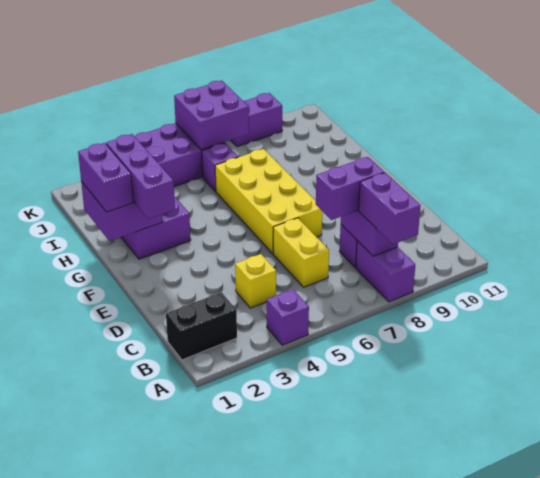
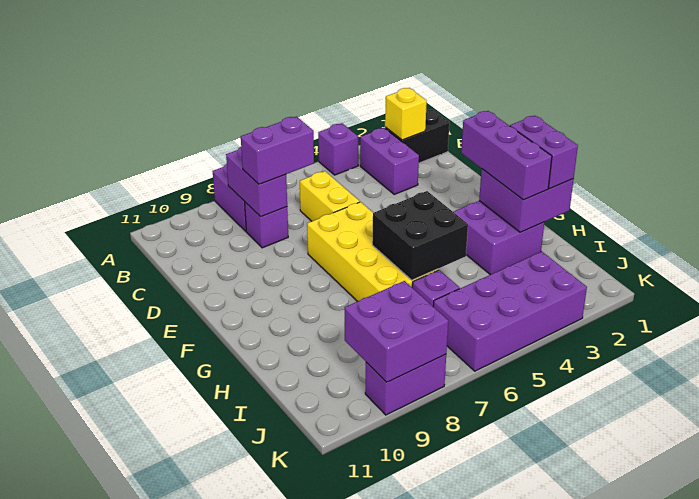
purple 1x2 brick [359,173,421,244] -> purple 1x2 brick moved to [360,128,419,194]
yellow 1x1 brick [235,254,276,308] -> yellow 1x1 brick moved to [385,88,427,140]
none -> black 2x2 brick [372,191,468,280]
purple 2x2 brick [174,81,249,150] -> purple 2x2 brick moved to [345,281,448,382]

